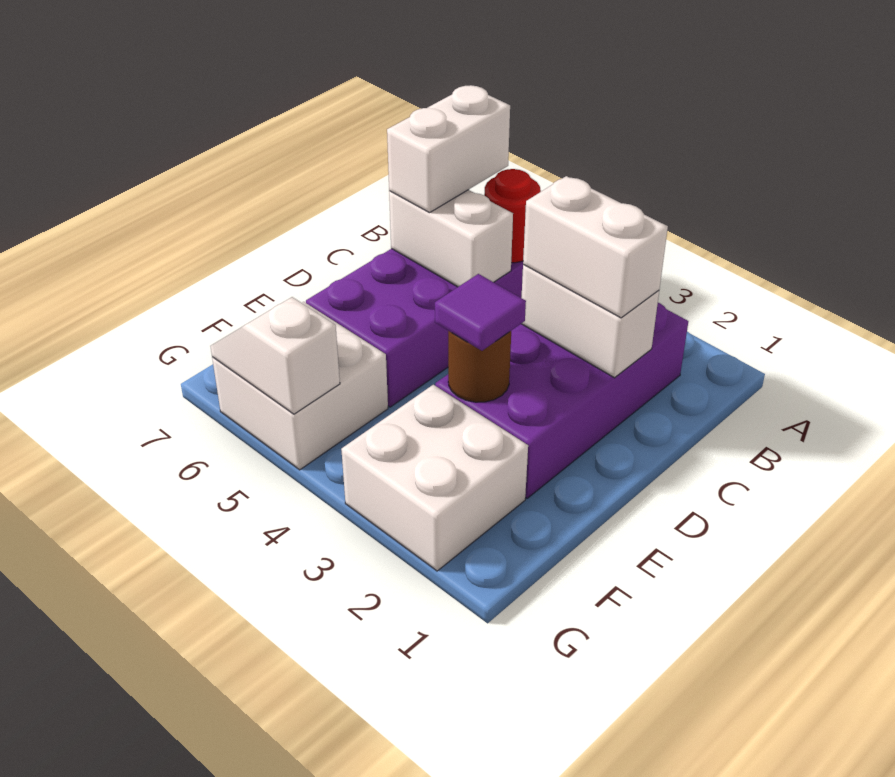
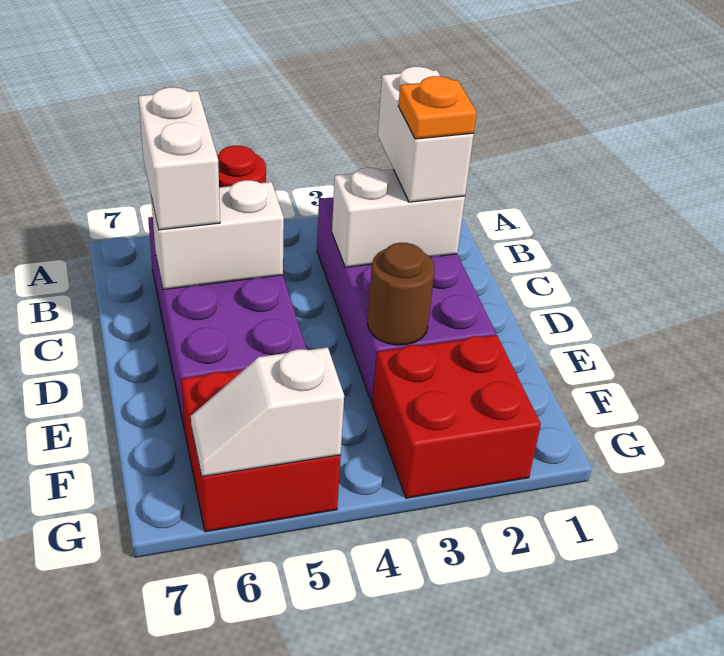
white 1x2 brick [523,176,668,318] -> white 1x2 brick turned to [378,66,474,202]
none -> orange 1x1 plate [398,76,477,139]
purple 1x1 tile [435,274,526,351] -> none
white 2x2 brick [341,385,528,571] -> red 2x2 brick [372,335,541,498]
white 2x2 brick [212,302,388,470] -> red 2x2 brick [181,370,341,532]

